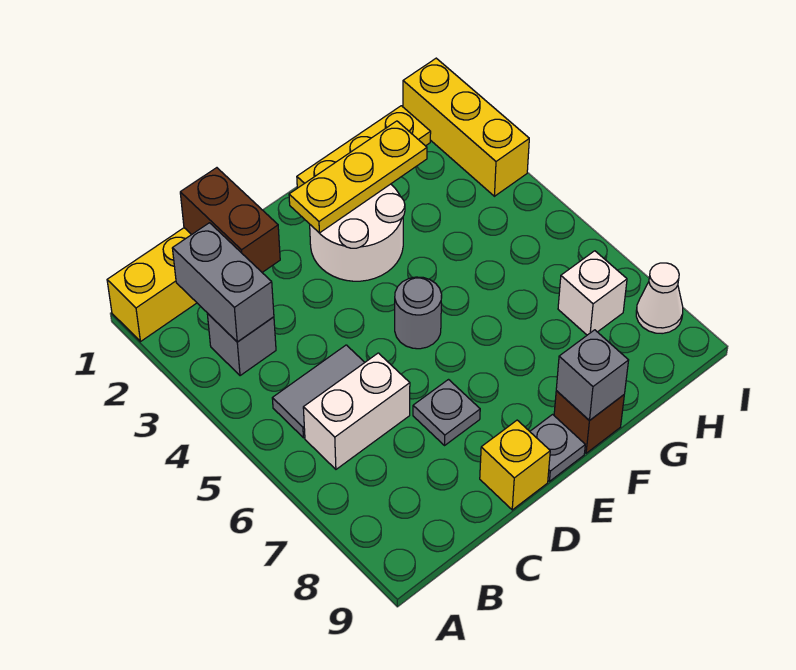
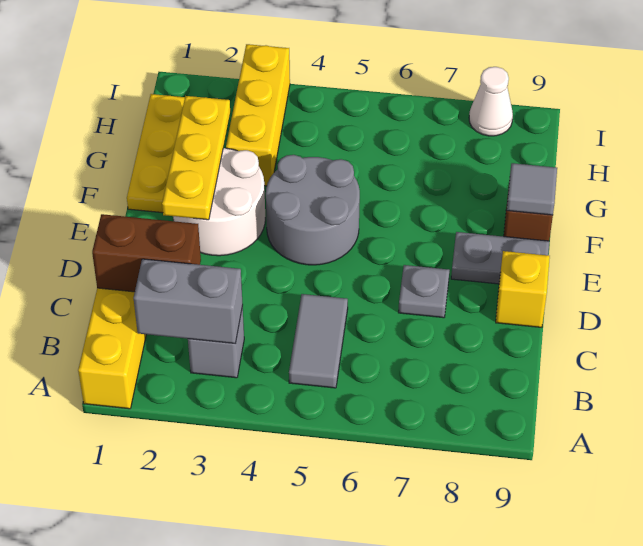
white 1x2 brick [303,353,410,469] -> none
grey 1x1 round brick [395,277,442,349] -> grey 2x2 round brick [266,155,360,265]
grey 1x1 plate [530,414,585,481] -> grey 1x2 plate [451,232,549,284]
grey 1x1 brick [556,330,629,421] -> grey 1x1 tile [507,163,557,215]
white 1x1 brick [558,251,627,335] -> none
yellow 1x3 brick [403,58,529,196] -> yellow 1x3 brick turned to [226,44,290,186]

